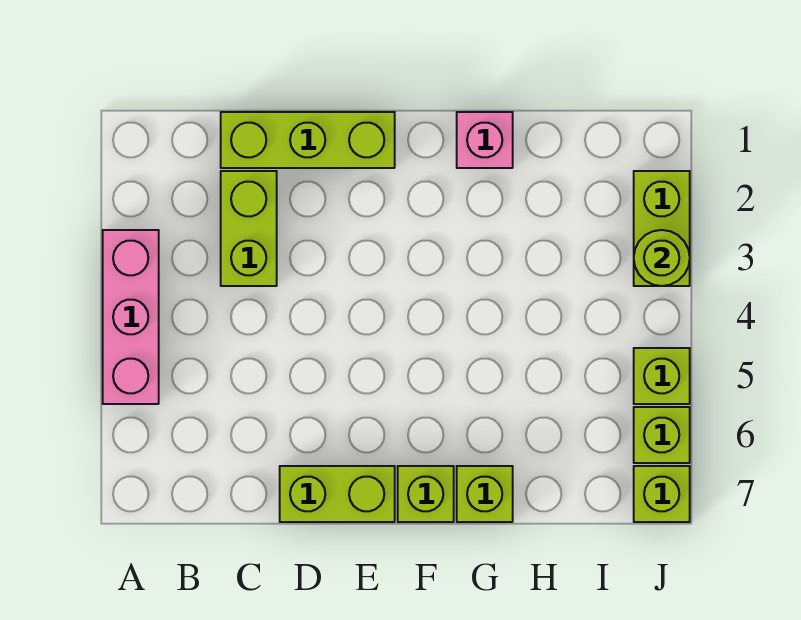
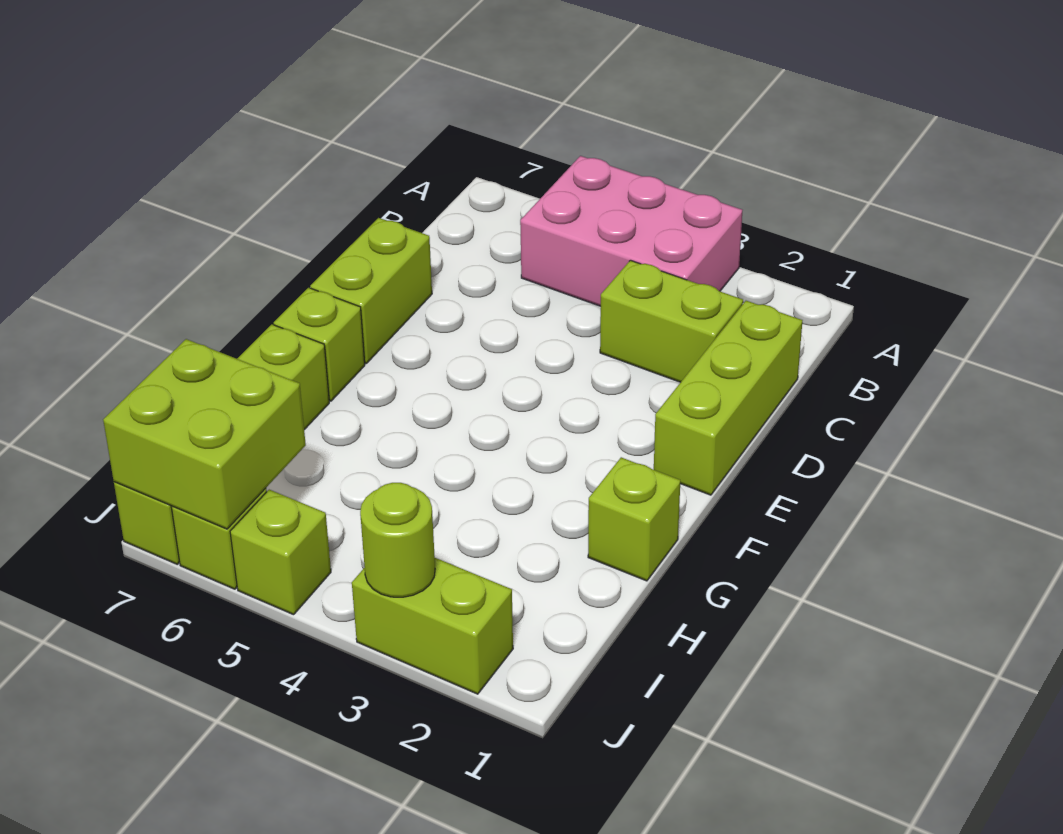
pink 1x3 brick [103,230,159,404] -> pink 2x3 brick [520,156,742,306]
pink 1x1 brick [457,112,513,168] -> lime 1x1 brick [588,457,680,581]
none -> lime 2x2 brick [103,339,306,529]

